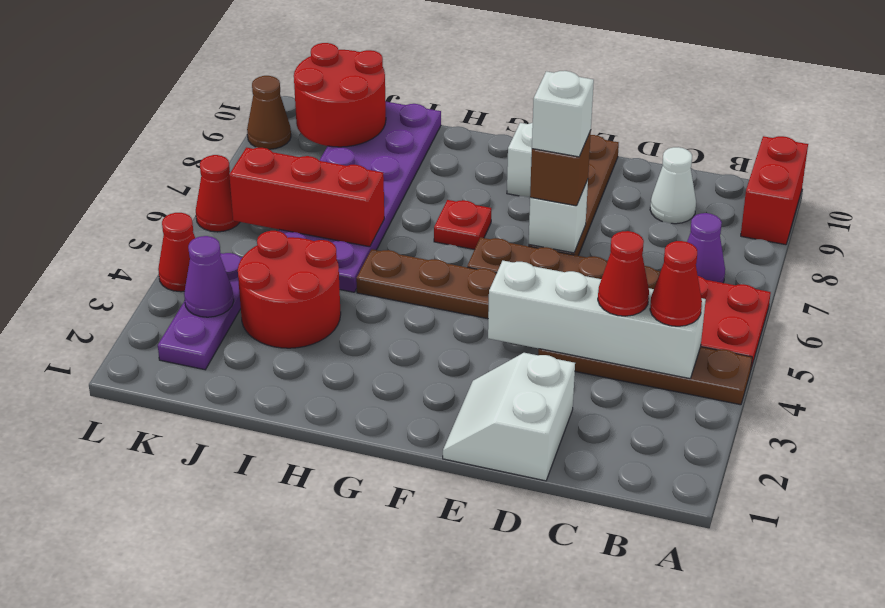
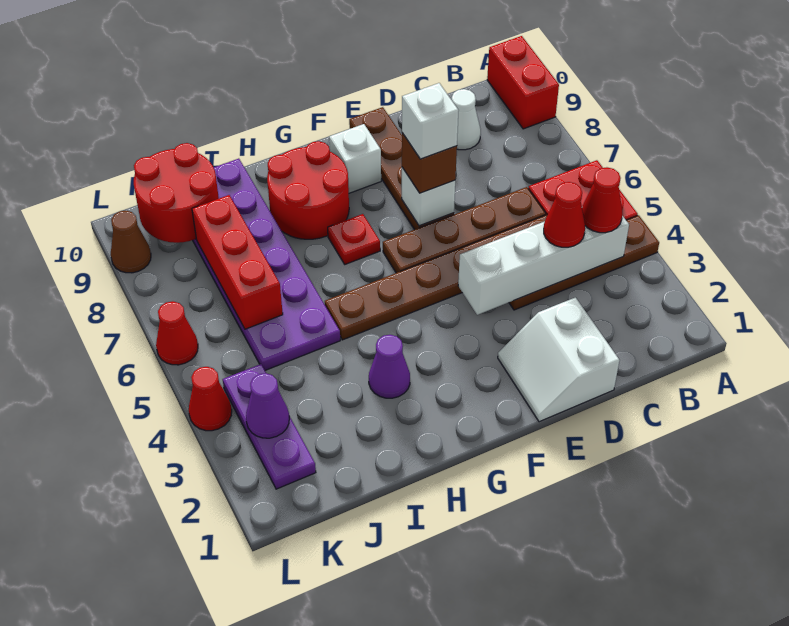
purple 1x1 cone [687,213,725,283] -> purple 1x1 cone moved to [369,335,410,398]
red 2x2 round brick [238,231,341,348] -> red 2x2 round brick moved to [267,141,349,239]
red 1x3 brick [229,148,384,247] -> red 1x3 brick turned to [192,195,283,329]

